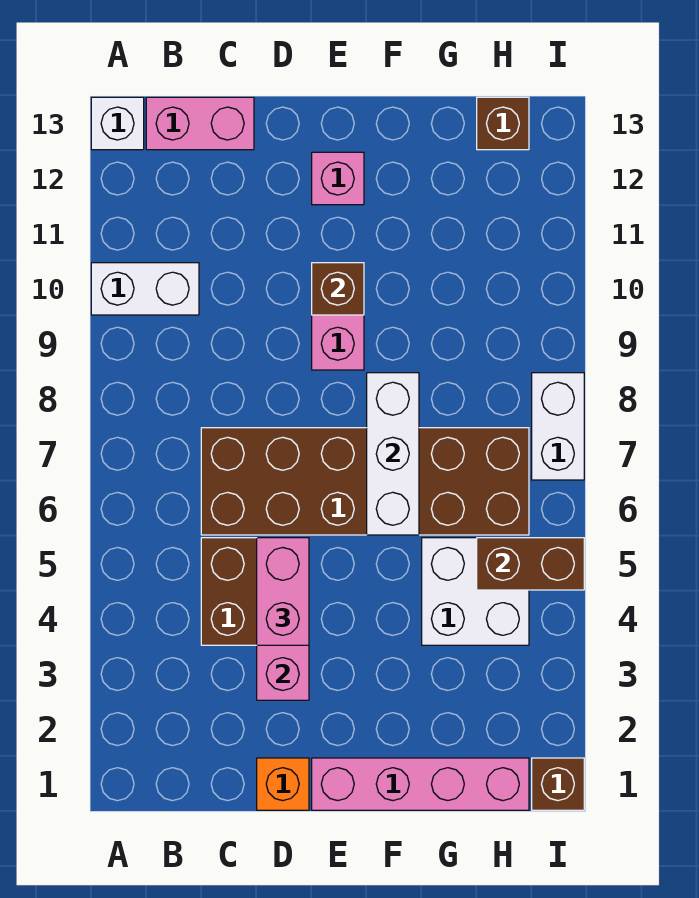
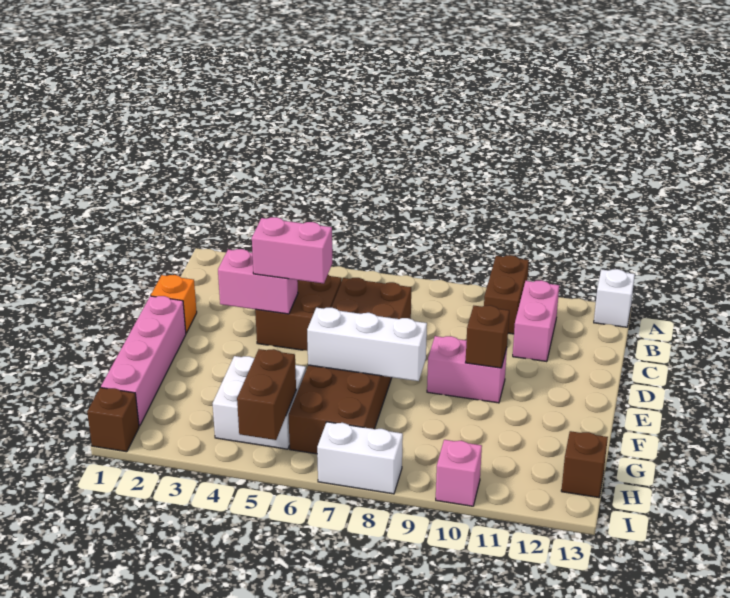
white 1x2 brick [91,263,199,315] -> brown 1x2 brick [484,255,529,334]
pink 1x2 brick [146,97,254,150] -> pink 1x2 brick moved to [513,280,559,362]
pink 1x1 brick [312,152,364,205] -> pink 1x1 brick moved to [436,440,482,506]

